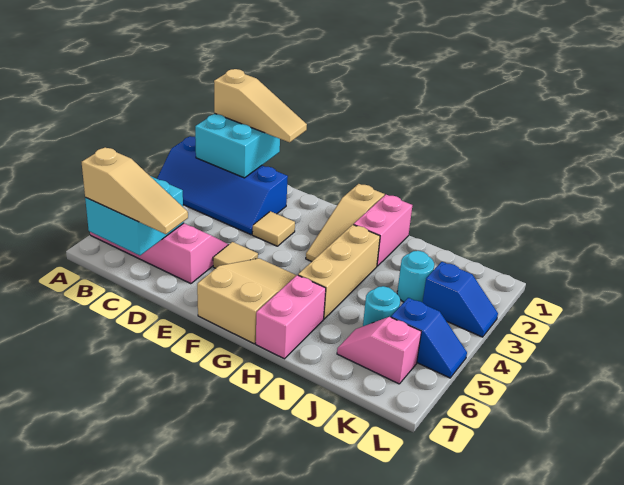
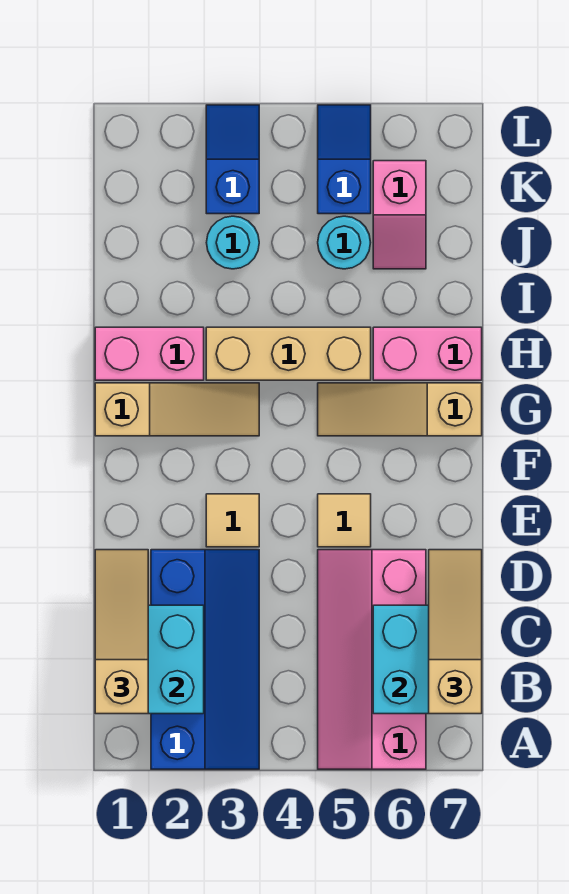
tan 2x3 slope [197,258,297,344] -> tan 1x3 slope [318,383,482,436]

